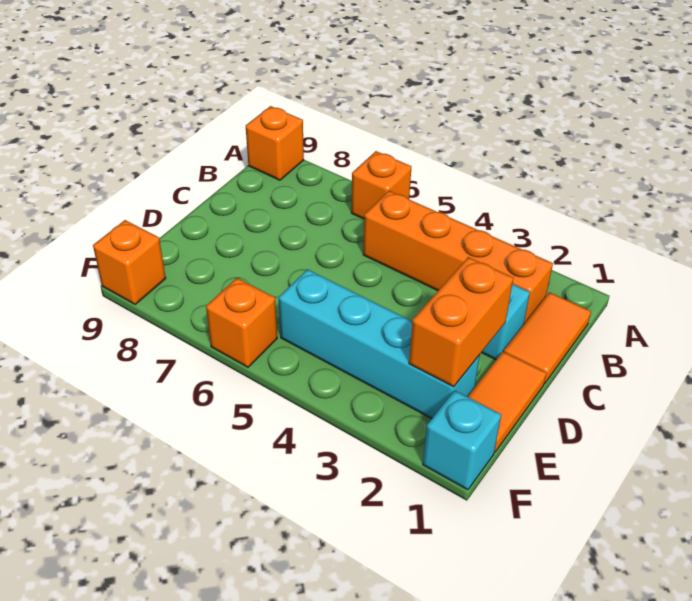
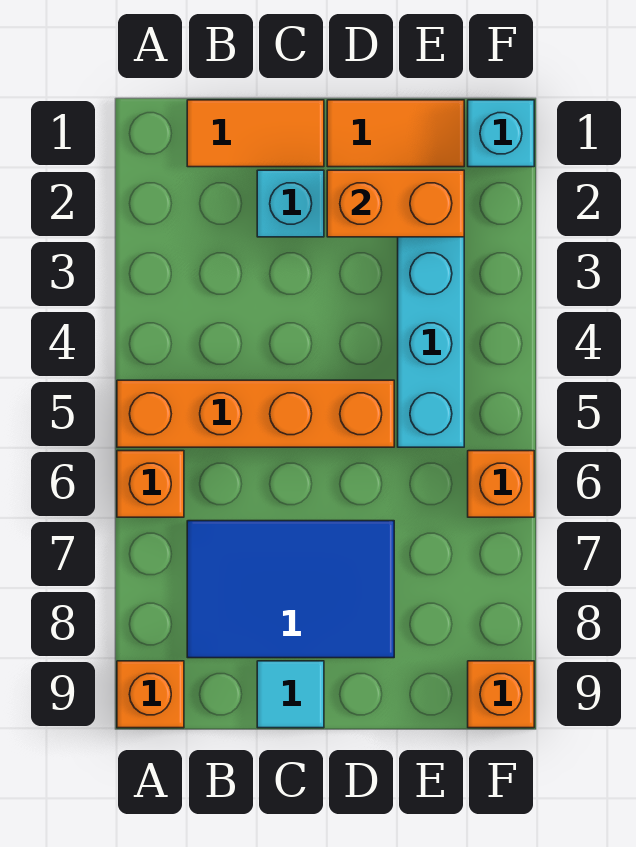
orange 1x4 brick [363,191,553,324] -> orange 1x4 brick turned to [117,380,394,447]
none -> blue 2x3 tile [187,521,394,658]
none -> cyan 1x1 tile [257,661,324,728]

